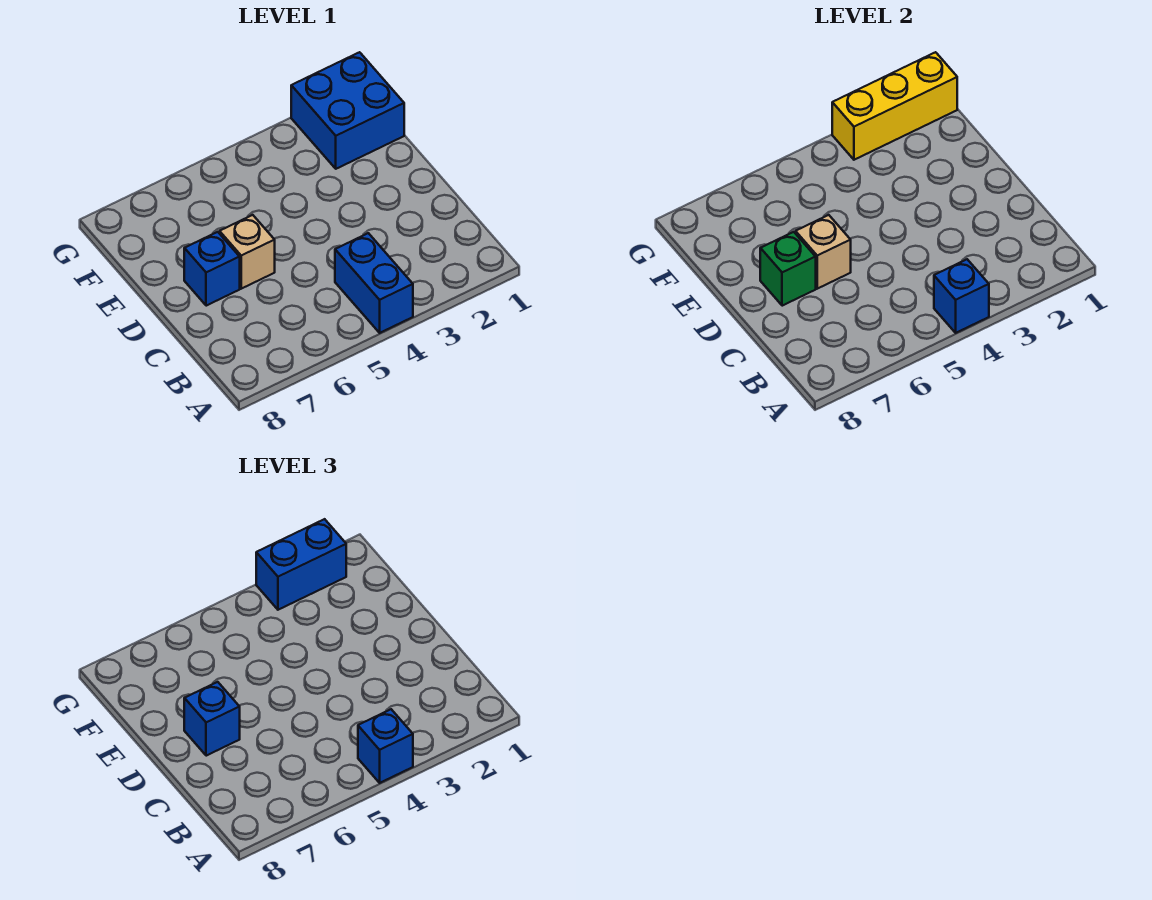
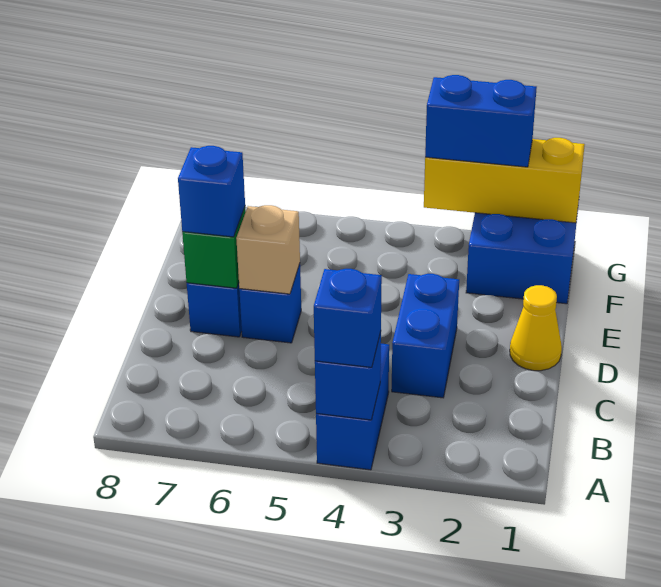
none -> blue 1x2 brick [392,274,459,398]
none -> yellow 1x1 cone [510,285,562,371]
tan 1x1 brick [220,215,275,289] -> blue 1x1 brick [239,264,301,343]

